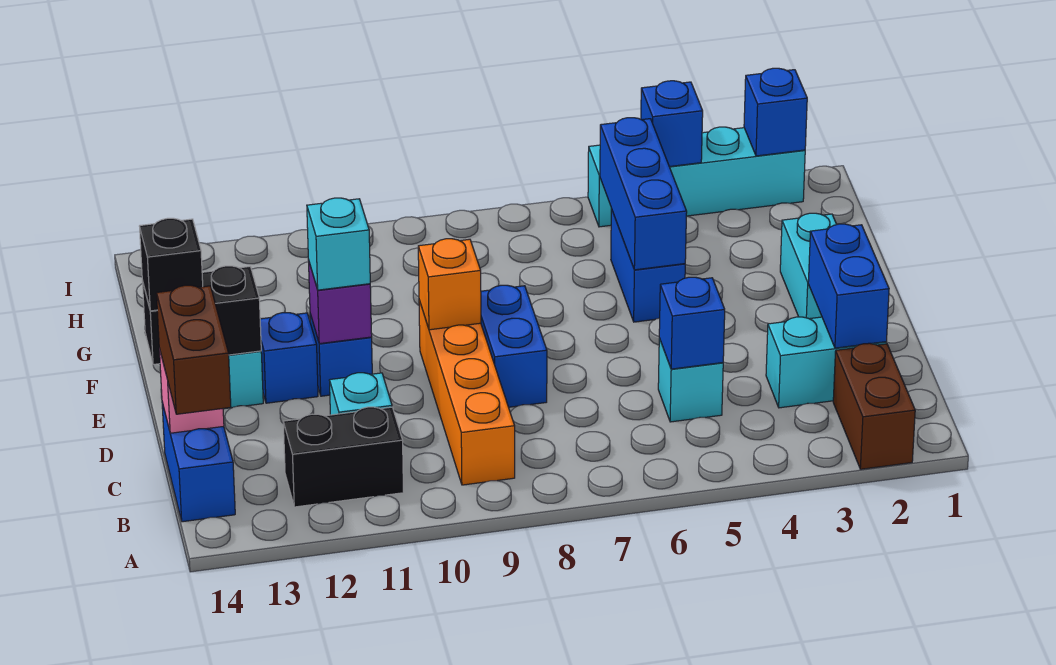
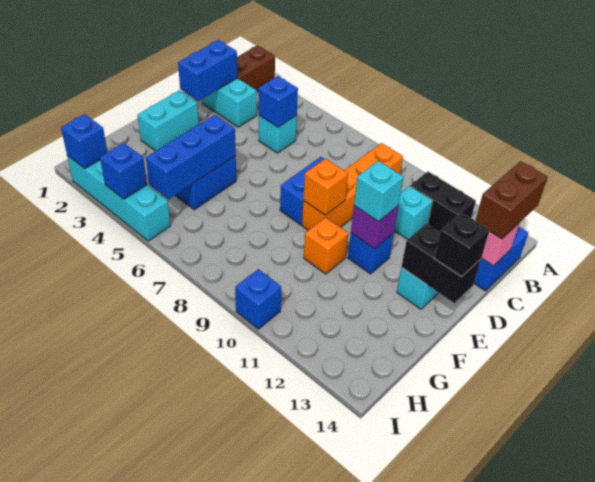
blue 1x1 brick [260,313,318,403] -> blue 1x1 brick moved to [235,269,281,329]
none -> orange 1x1 brick [304,217,348,274]

